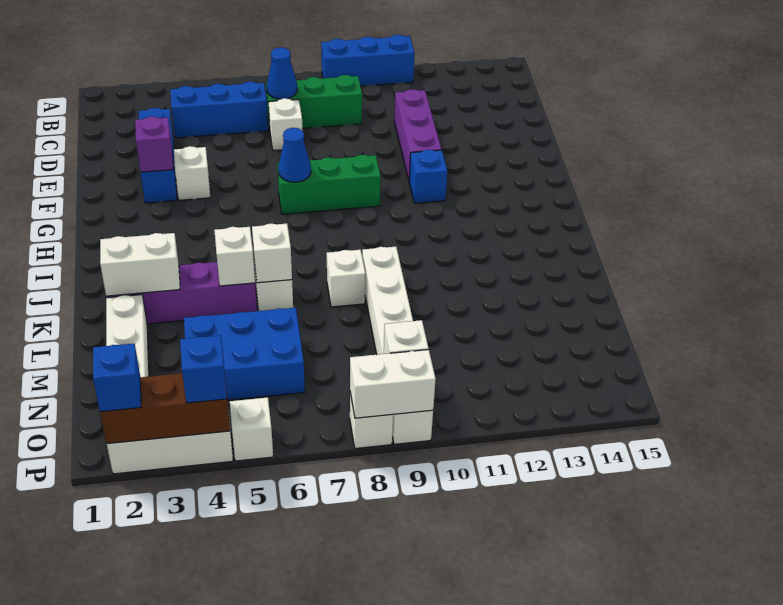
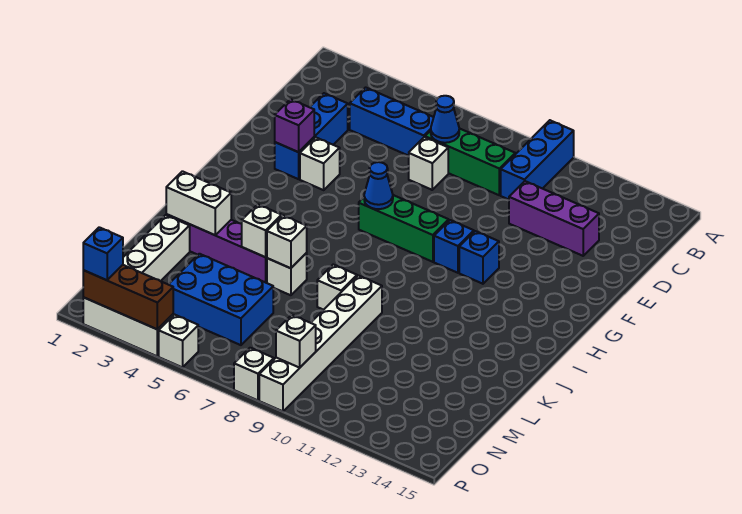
blue 1x3 brick [321,35,415,86] -> blue 1x3 brick turned to [501,120,574,199]
purple 1x3 brick [394,89,442,180] -> purple 1x3 brick turned to [509,181,599,256]
blue 1x1 brick [180,335,227,403] -> blue 1x1 brick moved to [434,220,474,273]
white 1x2 brick [350,350,436,418] -> none

